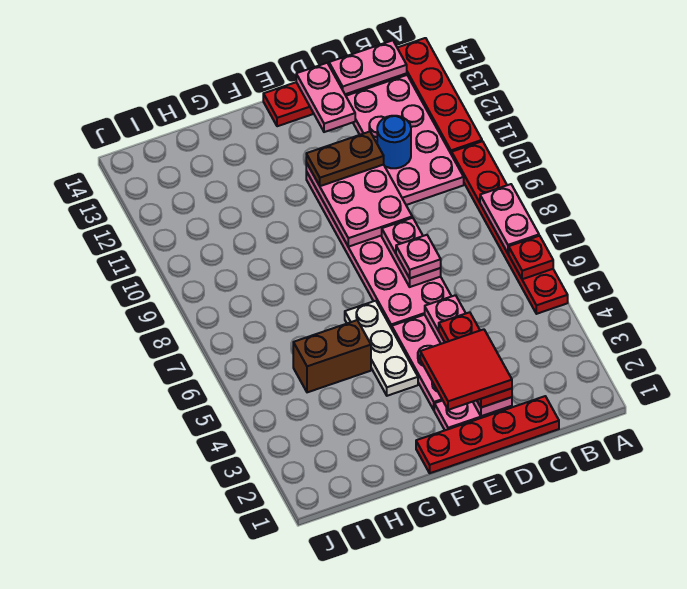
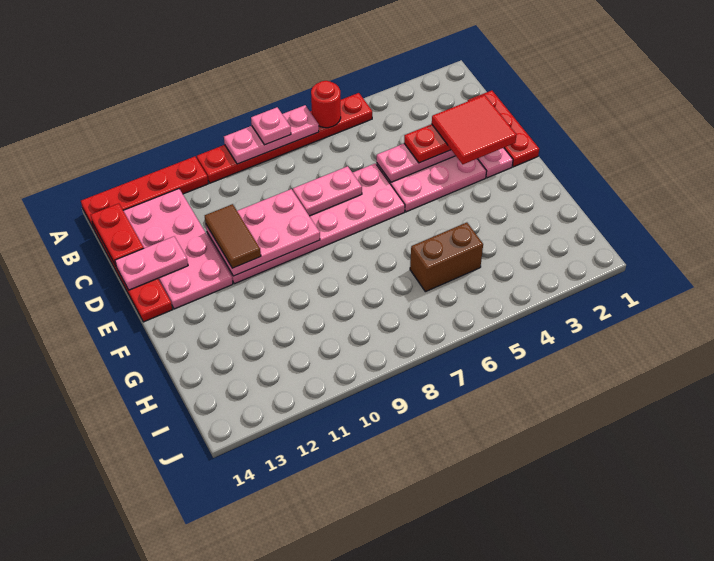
red 1x1 plate [509,236,553,279] -> red 1x1 round brick [311,81,341,128]
pink 1x2 plate [480,184,539,253] -> pink 1x3 plate [224,105,319,164]
pink 2x4 plate [346,75,464,205] -> pink 2x4 plate turned to [123,189,233,309]
pink 1x2 plate [329,40,407,94] -> red 1x2 plate [91,204,144,265]
red 1x4 plate [416,396,559,473] -> red 1x3 plate [468,91,539,167]
blue 1x1 round brick [377,116,411,168] -> none
pink 1x1 plate [396,235,441,278] -> pink 1x1 plate moved to [251,107,291,145]
brown 1x2 plate [306,132,384,186] -> brown 1x2 tile [205,204,261,268]
white 1x3 plate [345,301,418,396] -> none
brown 1x2 brick [293,320,371,392] -> brown 1x2 brick turned to [410,223,483,292]

